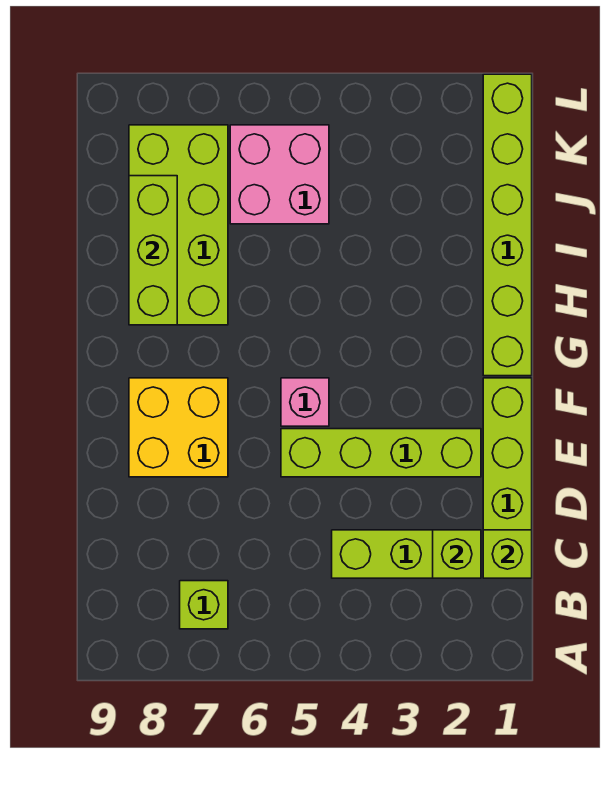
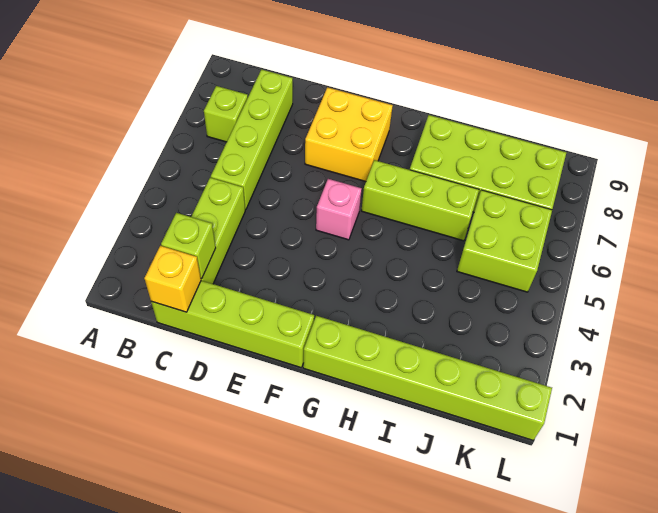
lime 1x1 brick [483,530,532,578] -> yellow 1x1 brick [144,246,201,312]
lime 1x4 brick [281,429,481,477] -> lime 1x4 brick moved to [211,69,293,210]
lime 1x3 brick [129,176,177,325] -> lime 1x3 brick moved to [361,160,479,241]
pink 2x2 brick [230,125,329,224] -> lime 2x2 brick [457,190,552,292]

